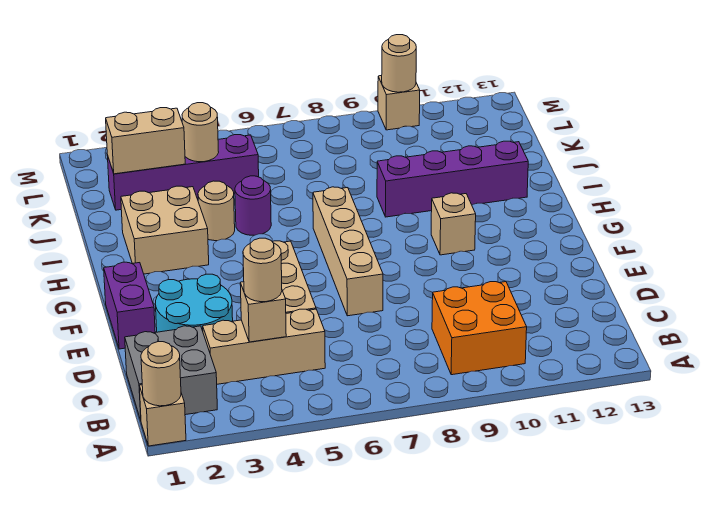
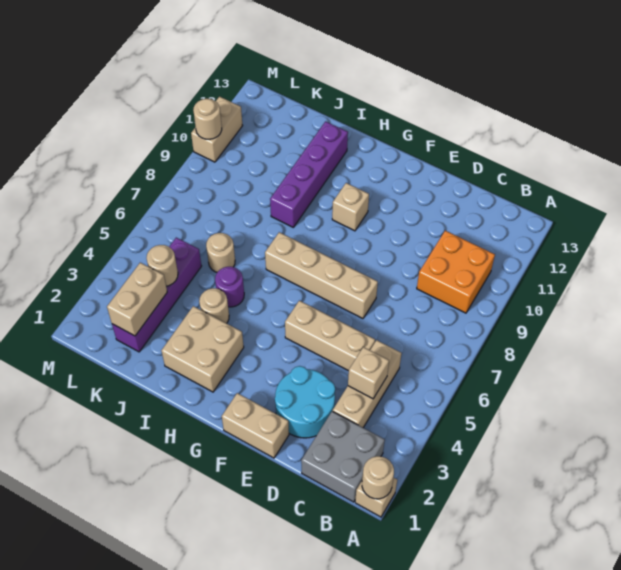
tan 1x1 round brick [243,238,282,302] -> tan 1x1 round brick moved to [206,233,235,272]
purple 1x2 brick [104,262,155,349] -> tan 1x2 brick [222,393,289,458]
tan 1x1 brick [378,76,420,130] -> tan 1x2 brick [191,97,243,162]

